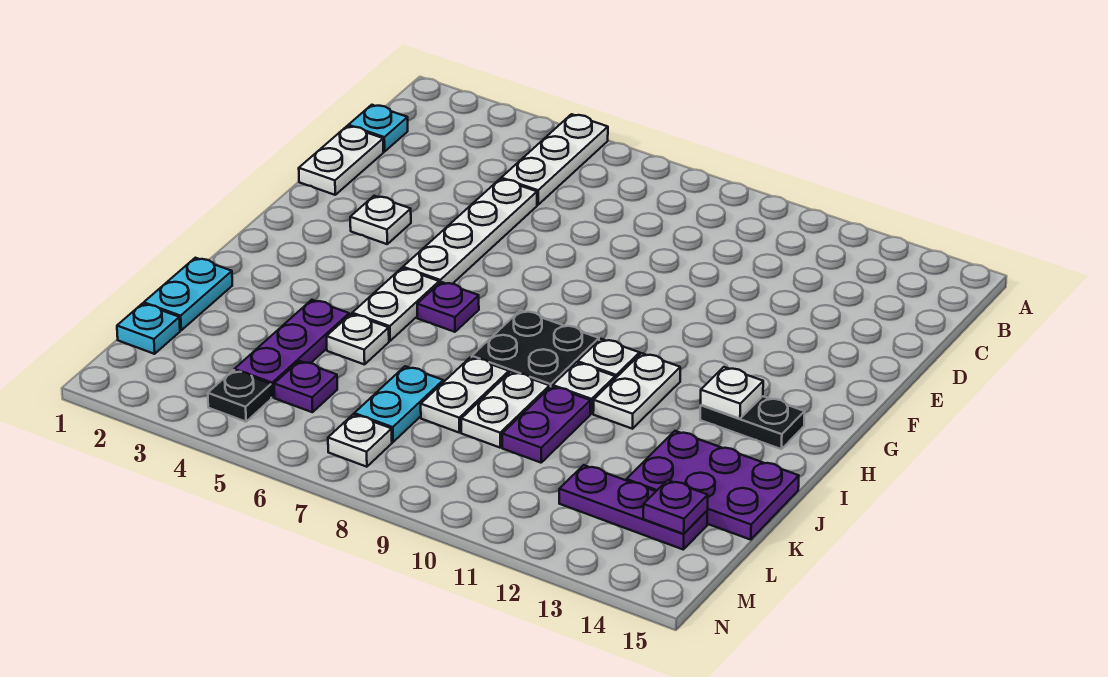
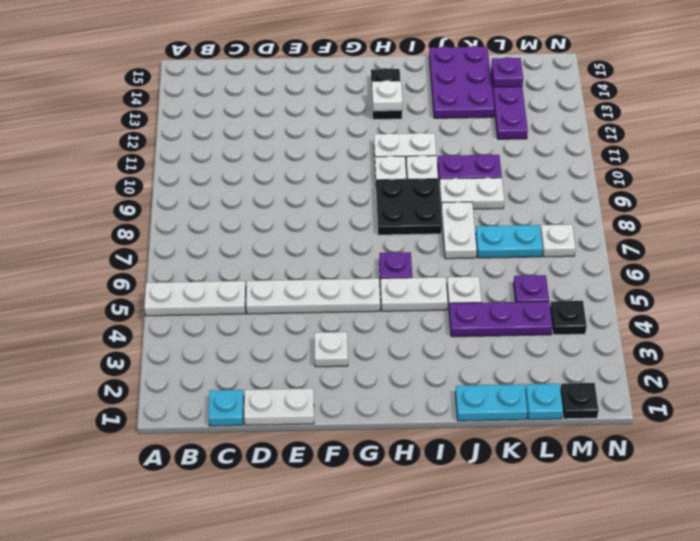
white 1x2 plate [421,357,509,433] -> white 1x2 plate turned to [441,202,477,259]
none -> black 1x1 plate [560,383,599,419]

